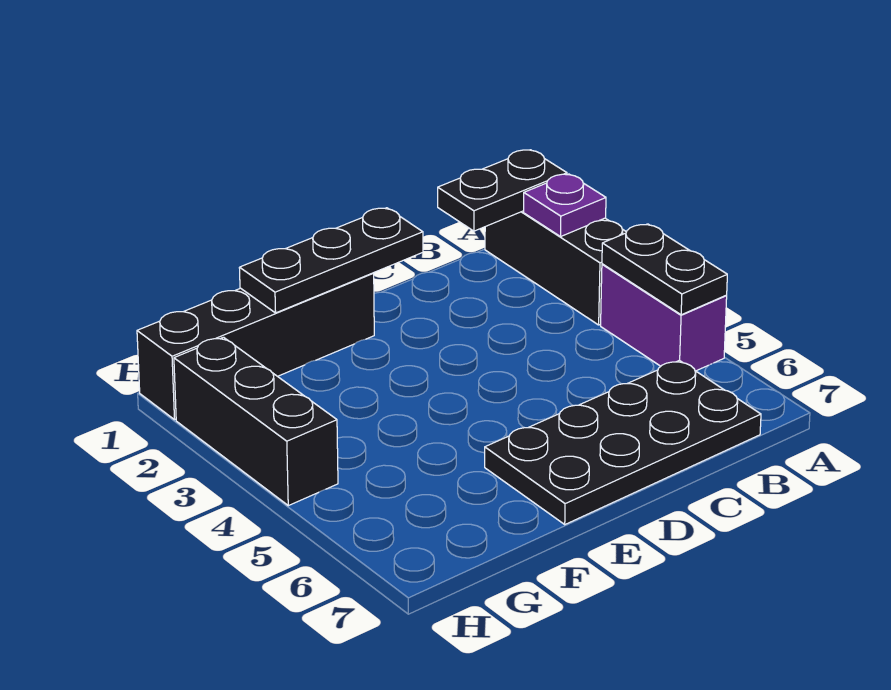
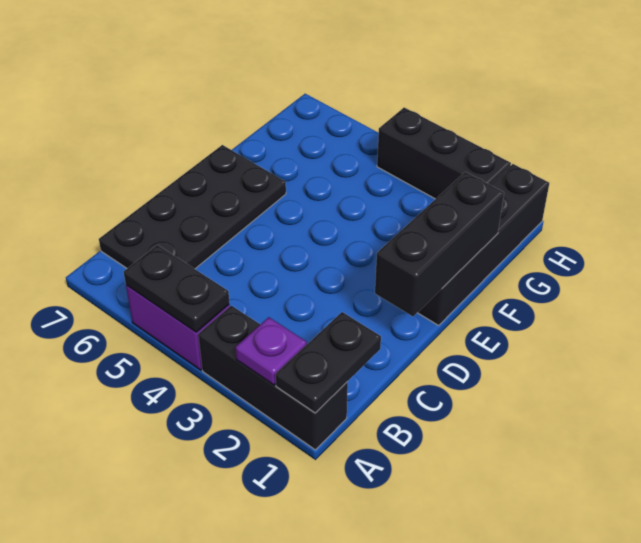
black 1x3 plate [239,208,423,313] -> black 1x3 brick [375,172,504,316]

